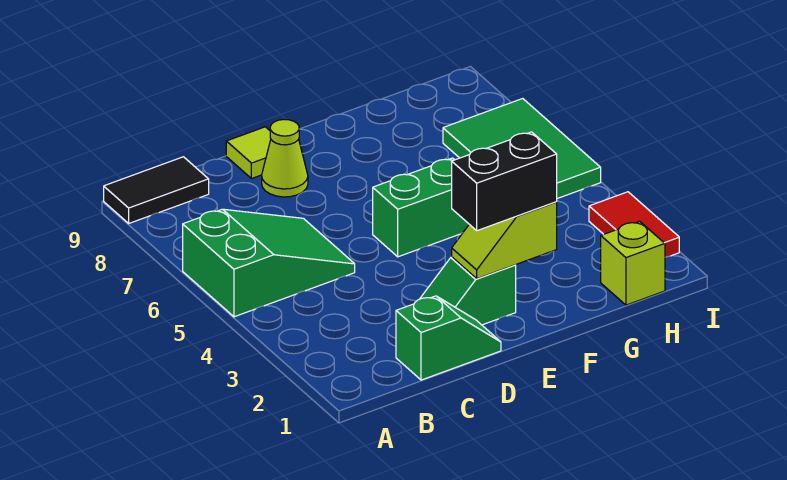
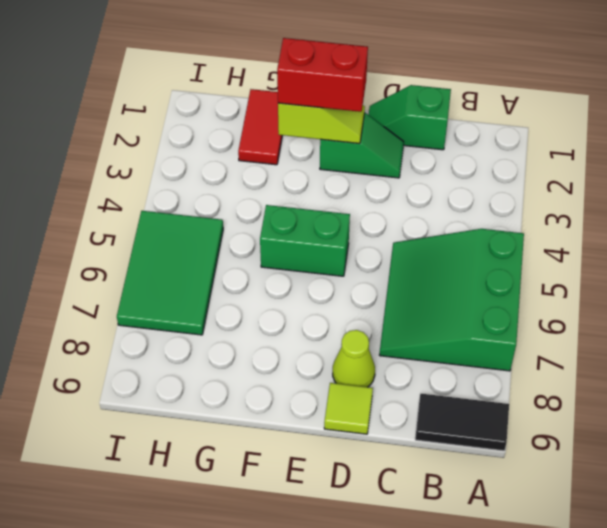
green 2x3 slope [183,209,355,317] -> green 3x3 slope [380,229,524,371]
black 1x2 brick [452,132,557,231] -> red 1x2 brick [277,38,368,112]
lime 1x1 brick [601,221,665,305] -> none
red 1x2 tile [589,192,679,257] -> red 1x2 tile moved to [238,89,283,165]

